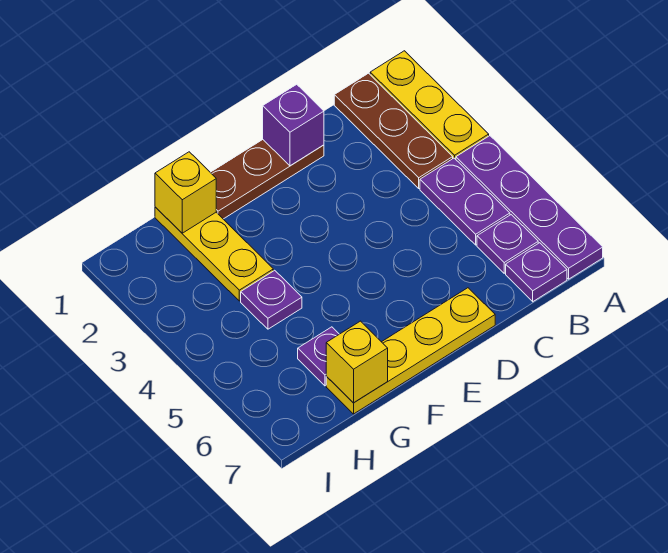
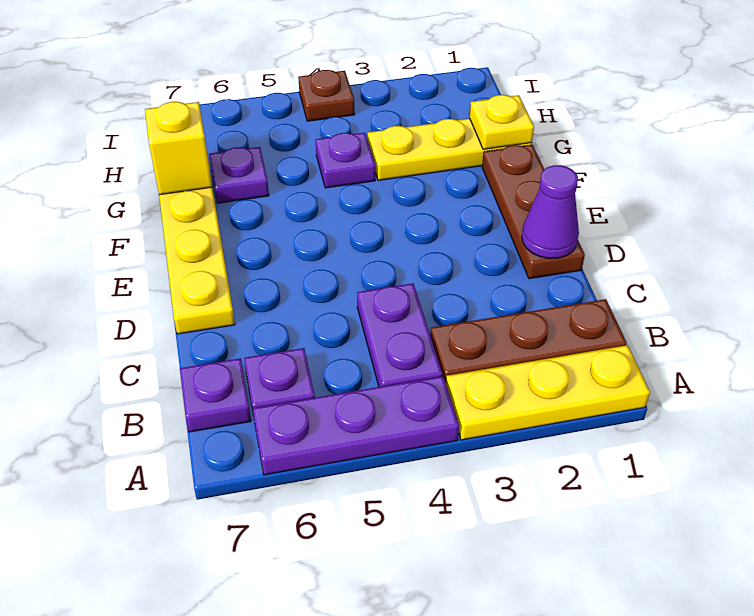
purple 1x4 plate [456,136,603,279] -> purple 1x3 plate [253,376,459,475]
purple 1x2 plate [420,158,510,245] -> purple 1x2 plate turned to [357,284,443,387]
purple 1x1 brick [263,84,324,166] -> purple 1x1 cone [522,165,579,259]
yellow 1x1 brick [155,152,216,233] -> yellow 1x1 plate [470,95,534,149]
none -> brown 1x1 plate [298,70,355,121]

